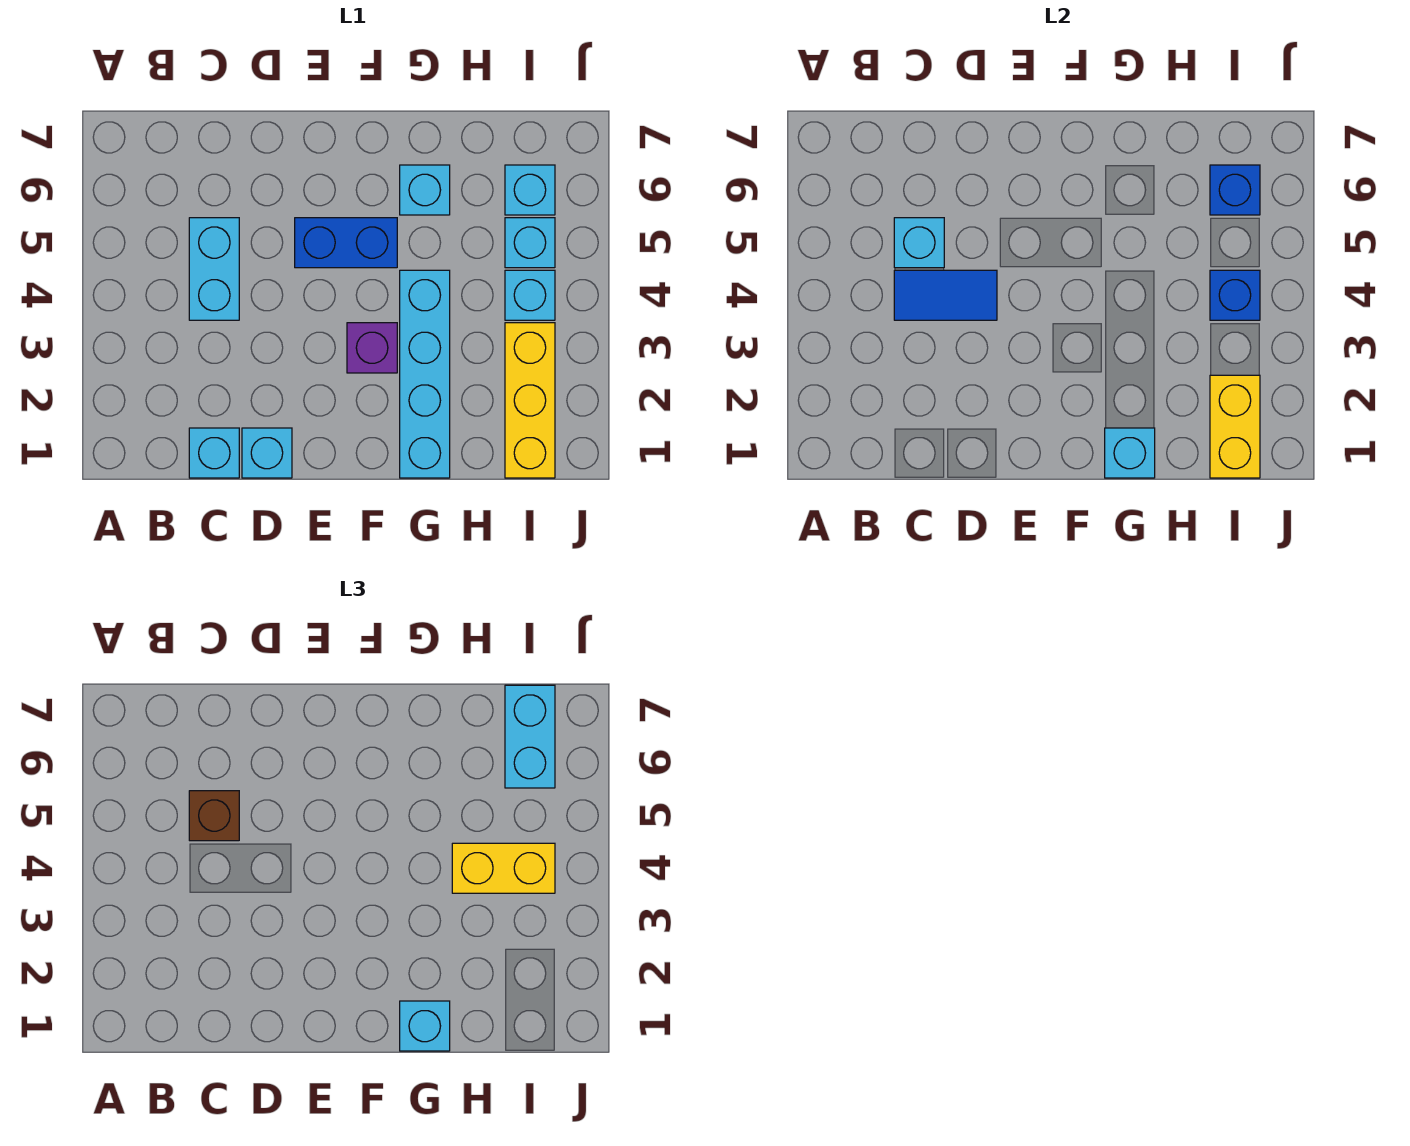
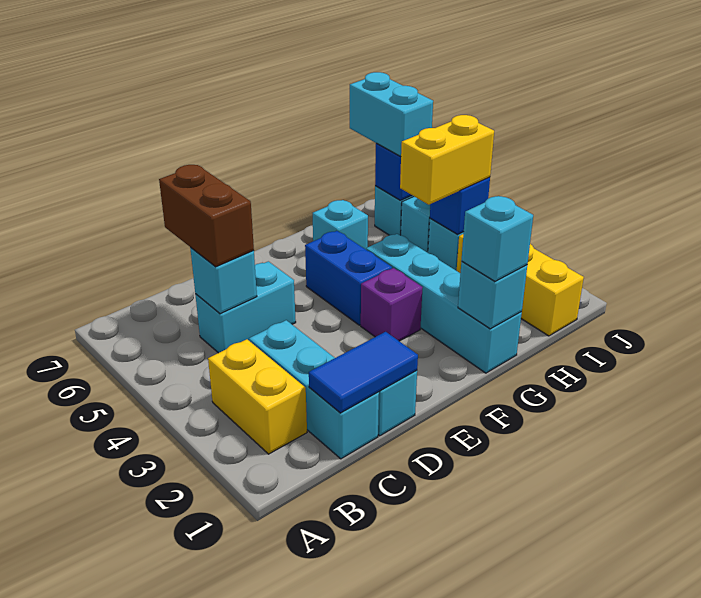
cyan 1x1 brick [189,428,239,478] -> cyan 1x3 brick [249,320,379,459]
cyan 1x2 brick [189,218,239,320] -> cyan 1x2 brick turned to [195,261,296,353]
blue 1x2 tile [894,270,997,320] -> blue 1x2 tile moved to [309,332,418,413]
brown 1x1 brick [189,791,239,841] -> brown 1x2 brick [159,165,254,267]
blue 1x2 brick [295,218,397,268] -> blue 1x2 brick turned to [305,231,392,325]
yellow 1x2 brick [1210,375,1260,478] -> yellow 1x2 brick moved to [208,339,307,454]

